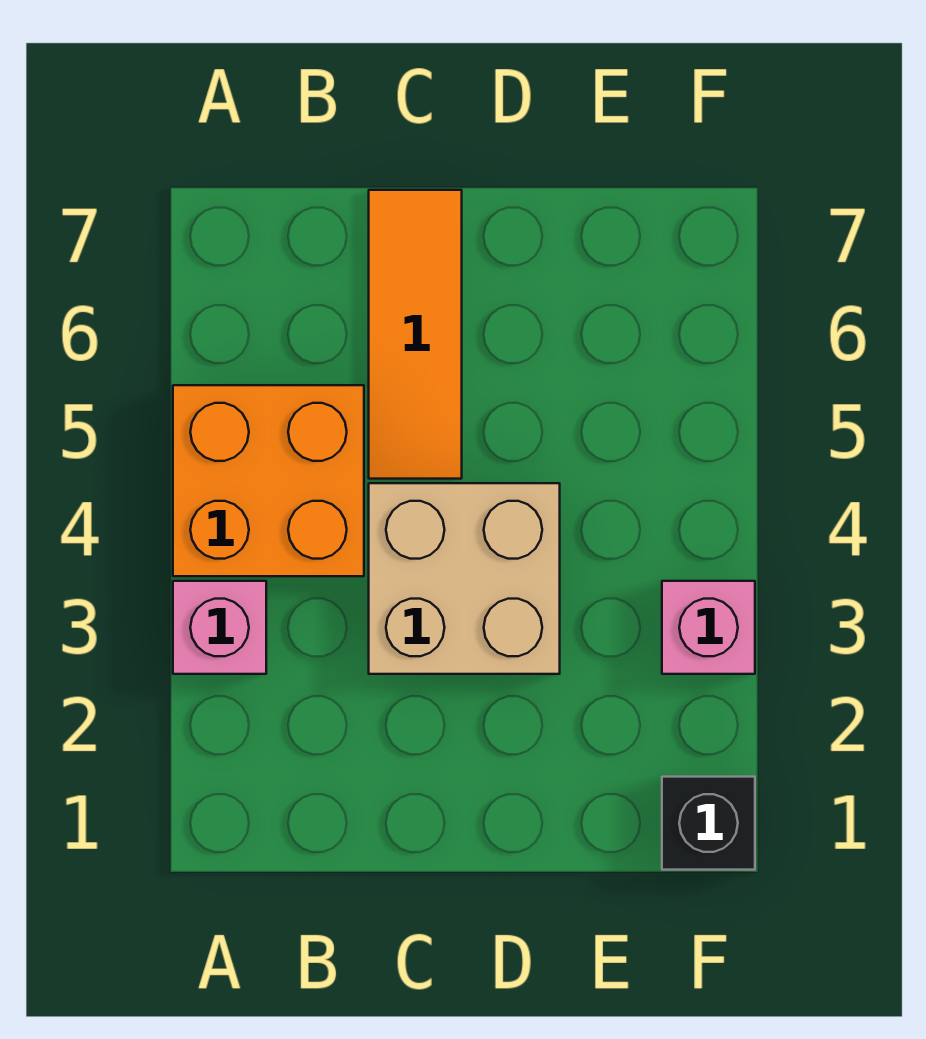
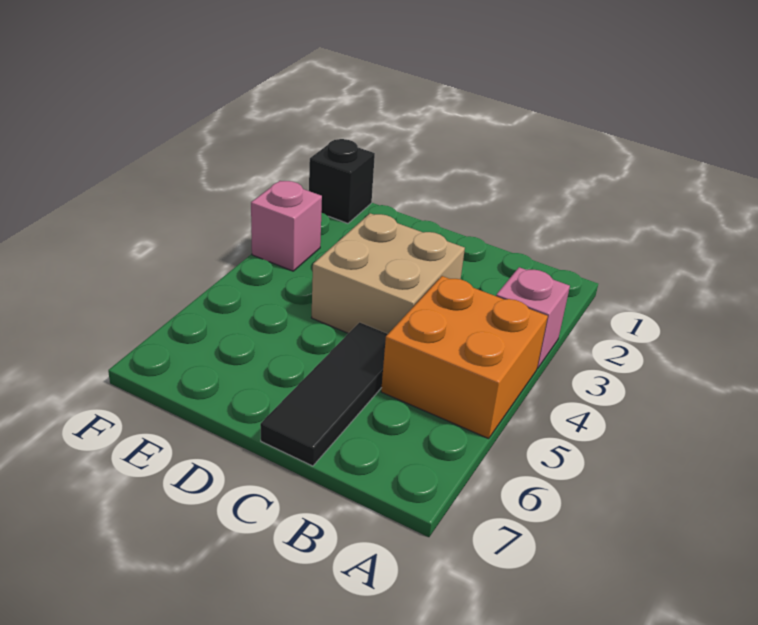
orange 1x3 tile [369,190,462,479] -> black 1x3 tile [260,322,388,466]

